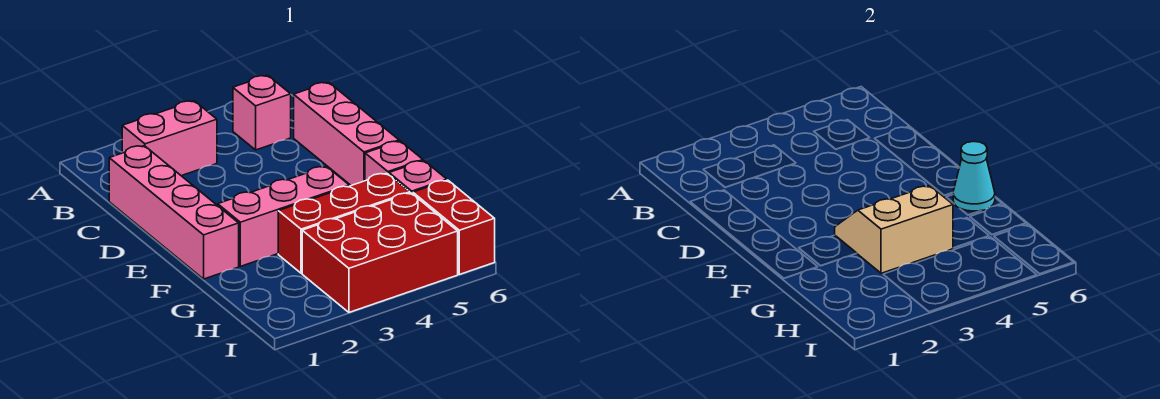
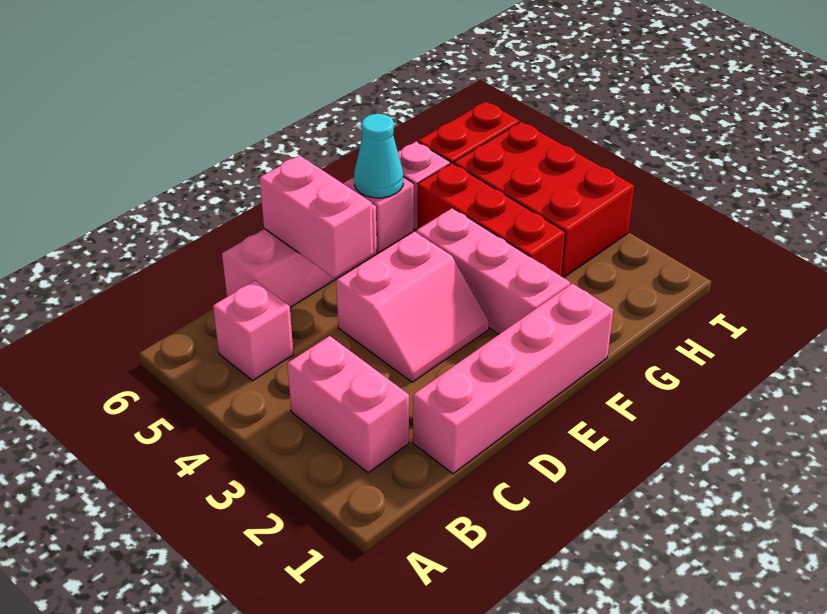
none -> pink 2x2 slope [336,232,489,382]
none -> pink 1x2 brick [260,155,373,278]
tan 2x2 slope [835,186,953,273] -> none

